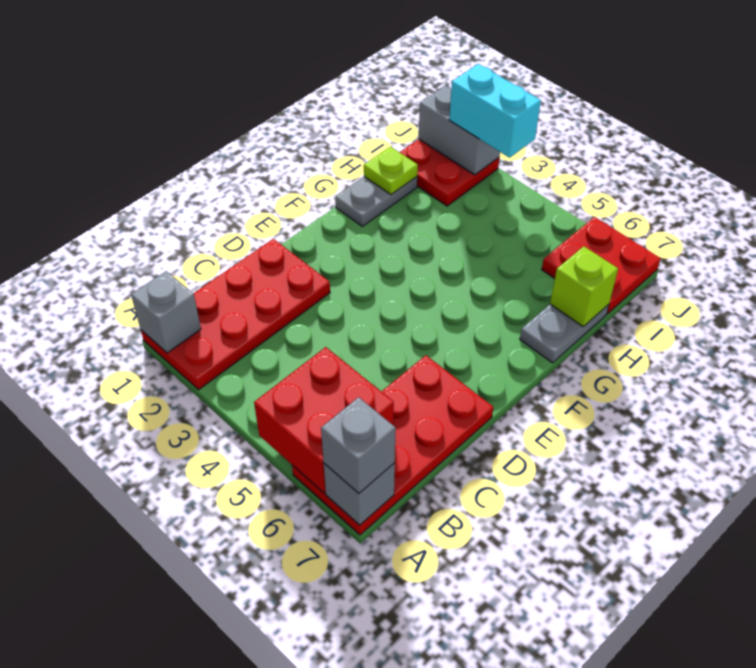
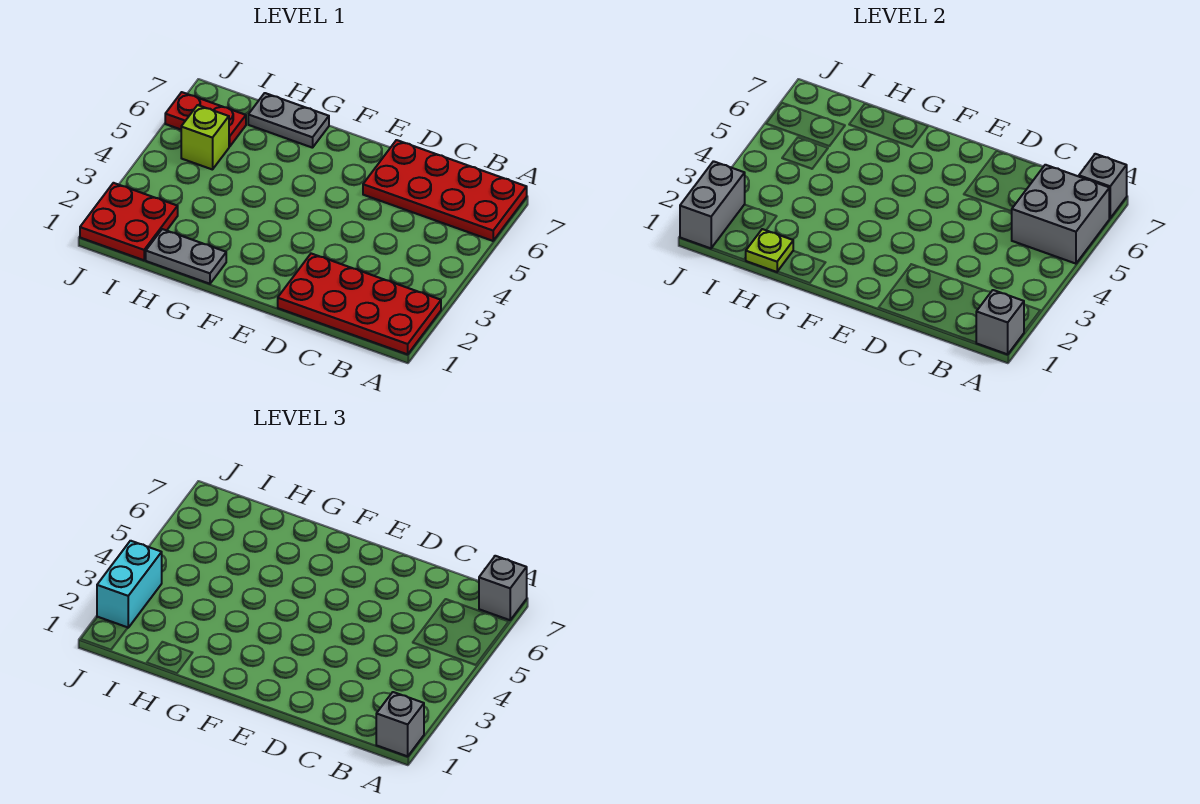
none -> grey 1x1 brick [376,692,424,756]
red 2x2 brick [254,347,394,493] -> grey 2x2 brick [1012,165,1109,264]
lime 1x1 brick [550,246,618,327] -> lime 1x1 brick moved to [181,105,229,170]
red 2x2 plate [542,217,661,314] -> red 1x2 plate [165,92,246,147]

